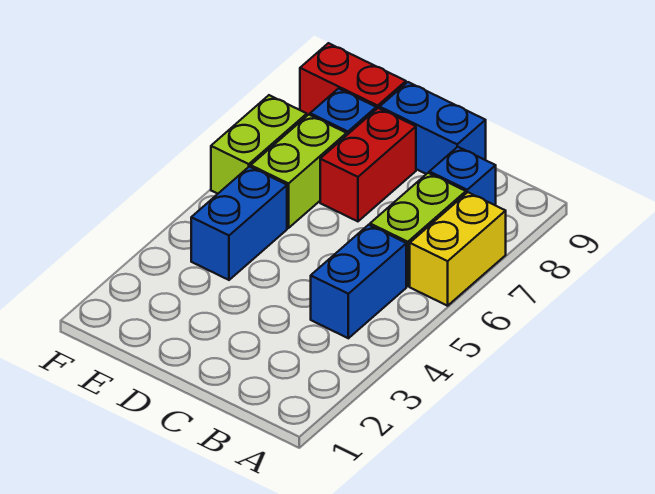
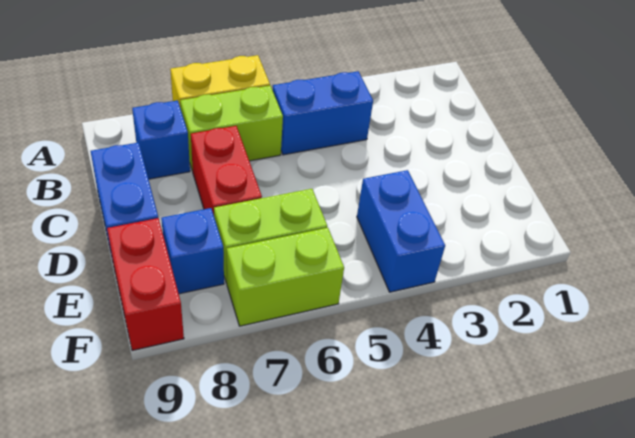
red 1x2 brick [320,108,416,221] -> red 1x2 brick turned to [191,126,262,215]
blue 1x2 brick [191,167,287,280] -> blue 1x2 brick turned to [357,170,445,292]

